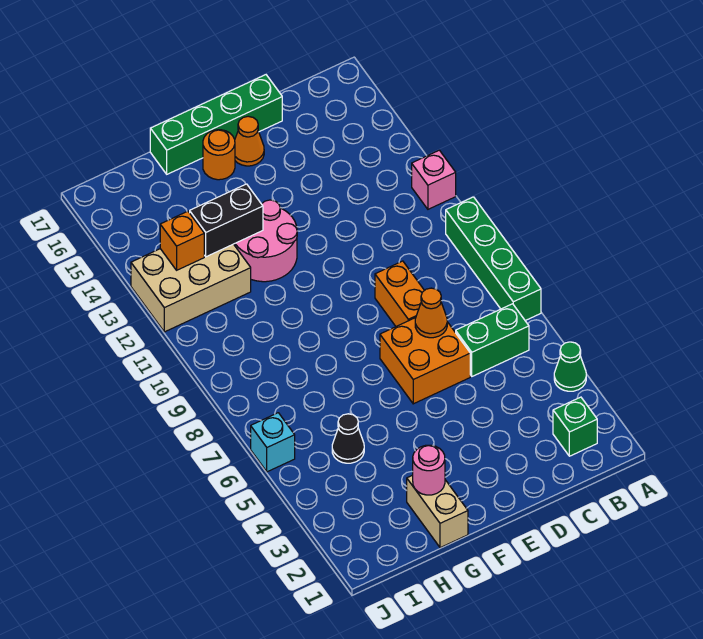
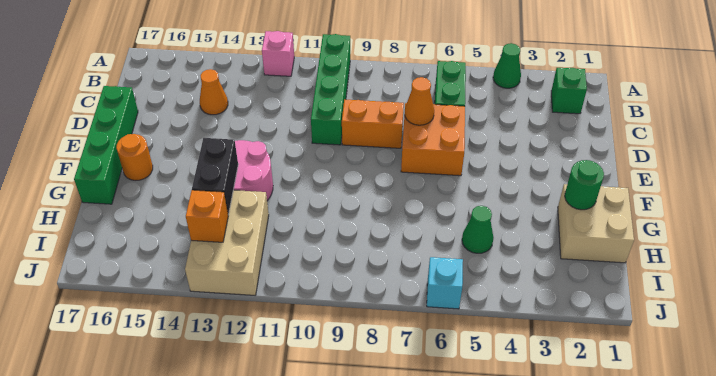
green 1x4 brick [446,197,541,321] -> green 1x4 brick turned to [311,34,350,145]
orange 1x1 cone [235,116,264,166] -> orange 1x1 cone moved to [200,69,228,115]
tan 1x2 brick [407,475,468,548] -> tan 2x2 brick [558,184,634,263]
pink 1x1 round brick [413,445,445,495] -> green 1x1 round brick [565,160,604,210]
black 1x1 cone [332,414,364,463] -> green 1x1 cone [462,206,494,253]

